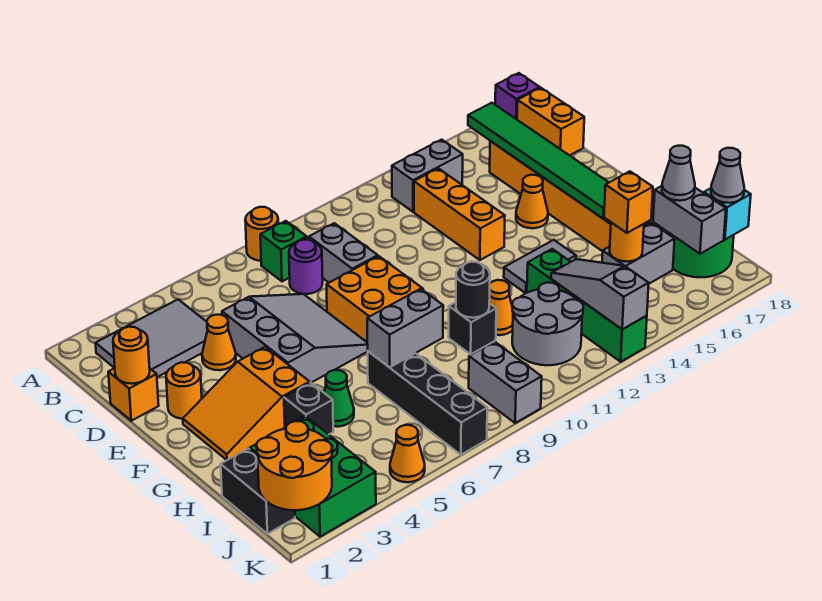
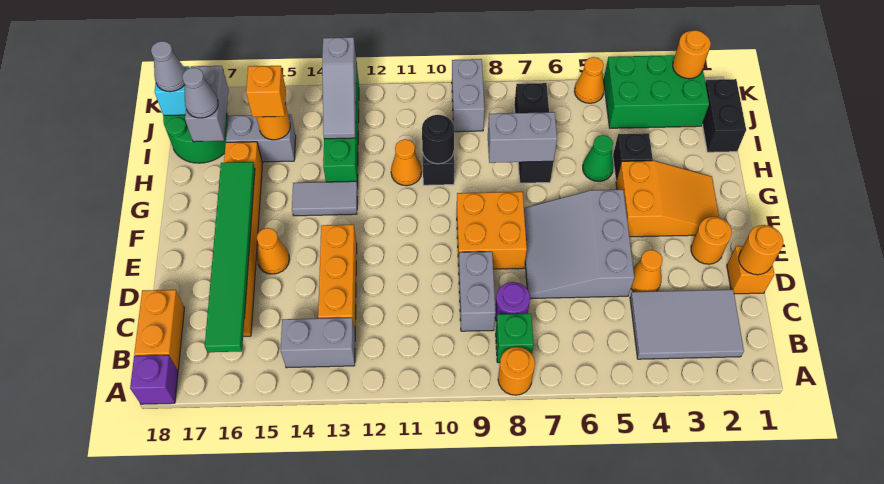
black 1x4 brick [368,351,487,455] -> black 1x3 brick [514,83,554,183]
green 2x3 brick [250,416,376,537] -> green 2x3 brick turned to [604,55,709,128]
grey 2x2 round brick [512,283,583,365] -> none
orange 2x2 round brick [256,421,332,510] -> orange 1x1 round brick [673,30,711,79]

